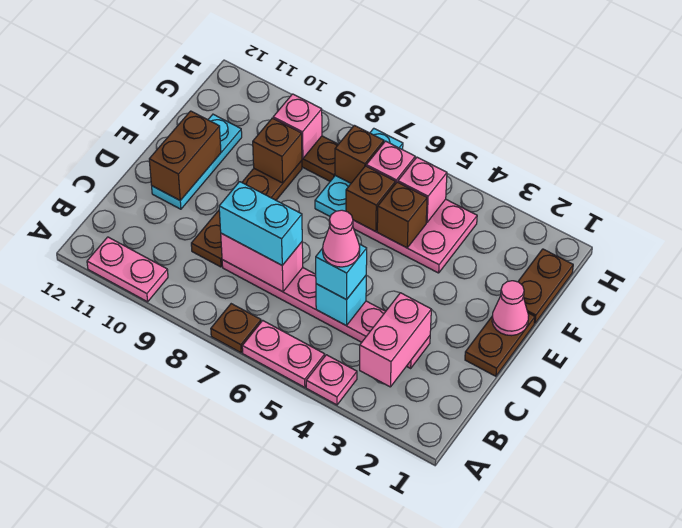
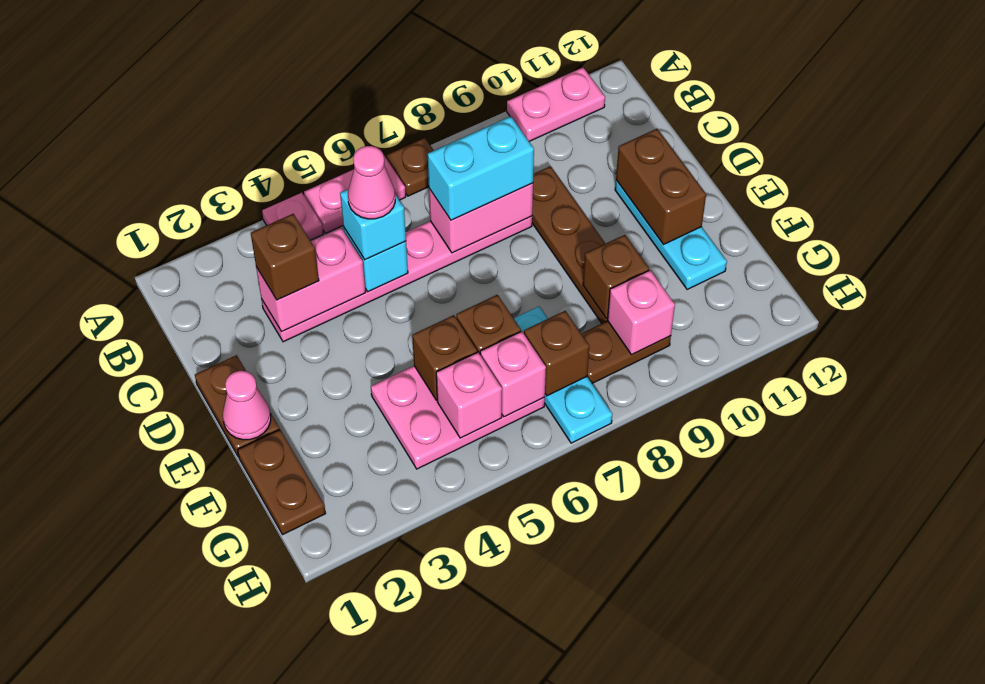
pink 1x2 brick [360,293,431,387] -> pink 1x2 brick turned to [256,228,366,332]
none -> brown 1x1 brick [251,214,319,300]

